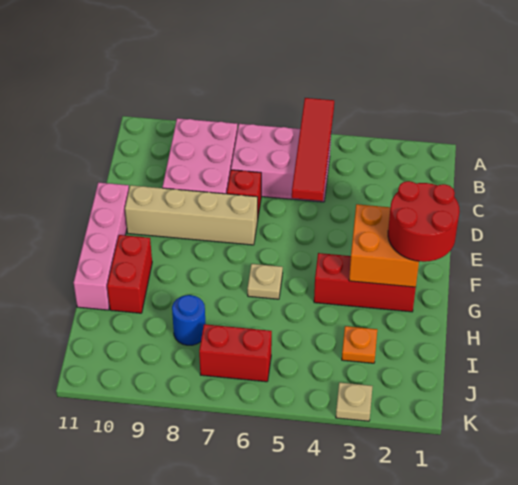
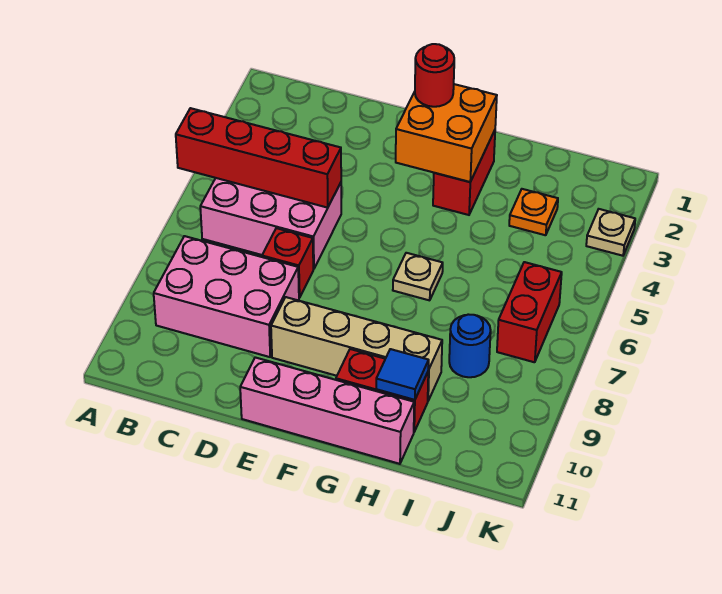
red 1x4 tile [292,98,334,201] -> red 1x4 brick [176,108,341,208]
pink 2x3 brick [231,124,331,202] -> pink 2x3 brick turned to [200,178,341,269]
tan 1x4 brick [125,185,258,245] -> tan 1x4 brick turned to [271,297,442,400]
red 2x2 round brick [388,181,460,262] -> red 1x1 round brick [415,44,454,107]
red 1x3 brick [314,253,416,312] -> red 1x2 brick [433,130,495,215]
none -> blue 1x1 tile [376,349,429,400]

